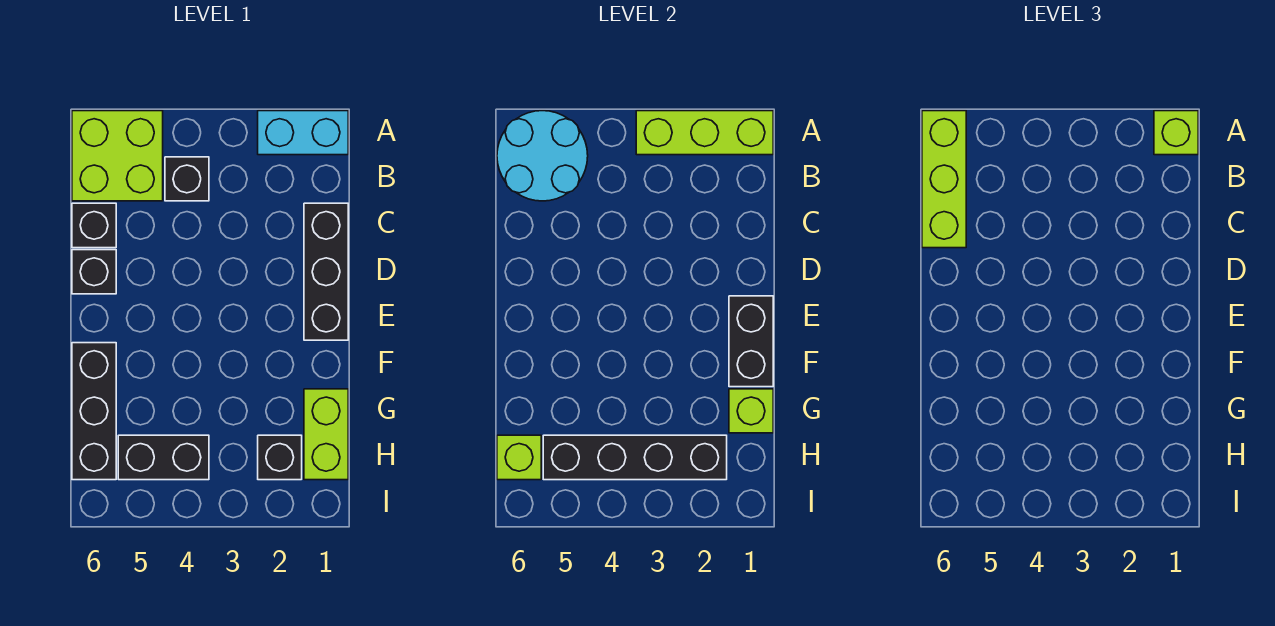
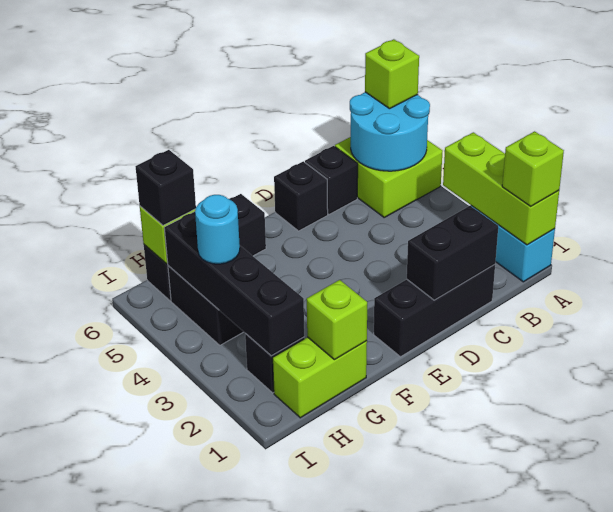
lime 1x3 brick [922,111,966,248] -> lime 1x1 brick [365,39,419,109]
black 1x1 brick [165,157,209,201] -> black 1x1 brick moved to [135,150,196,225]
black 1x2 brick [729,296,773,387] -> black 1x2 brick moved to [407,206,498,300]
none -> cyan 1x1 round brick [195,195,240,264]

